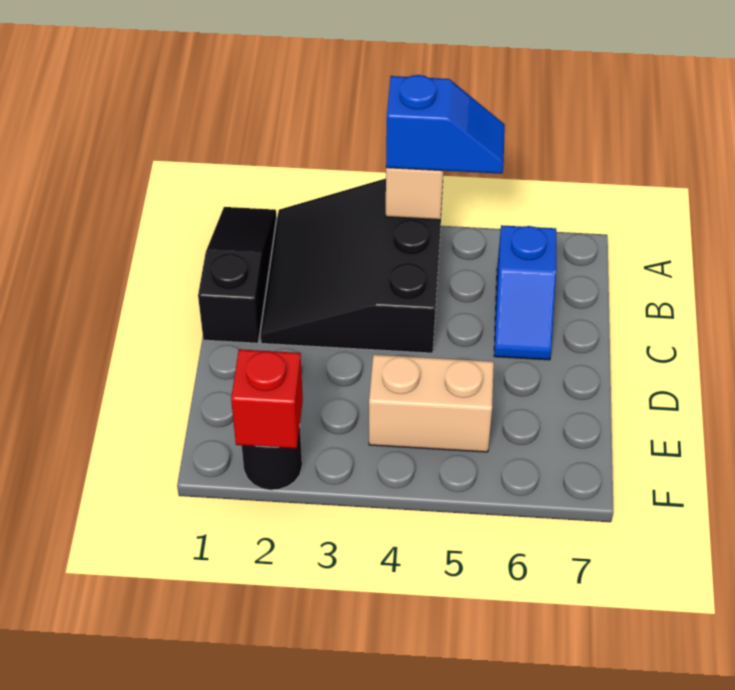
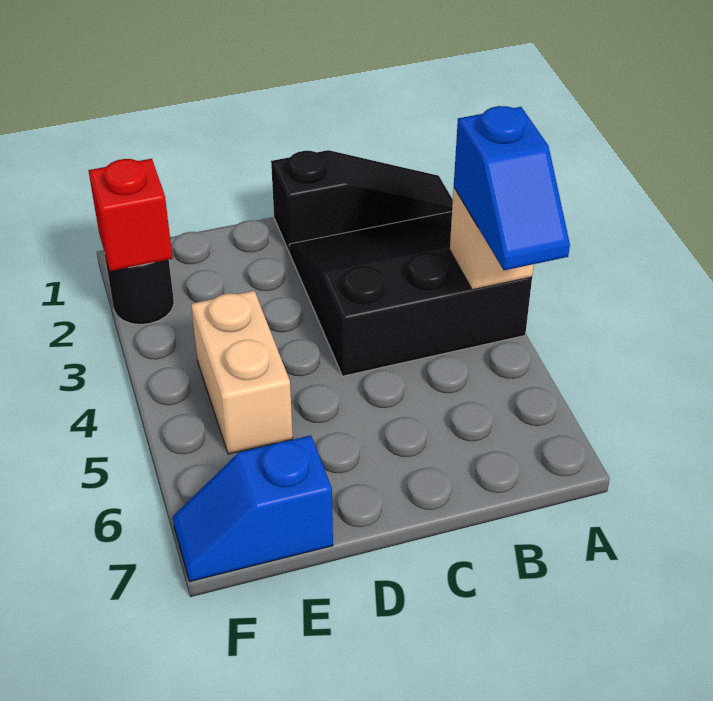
blue 1x2 slope [494,225,556,360] -> blue 1x2 slope moved to [173,435,333,582]

